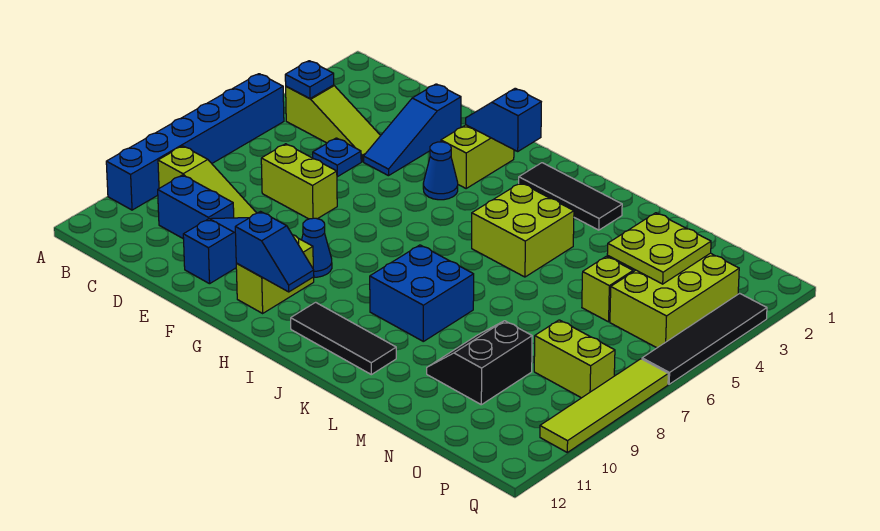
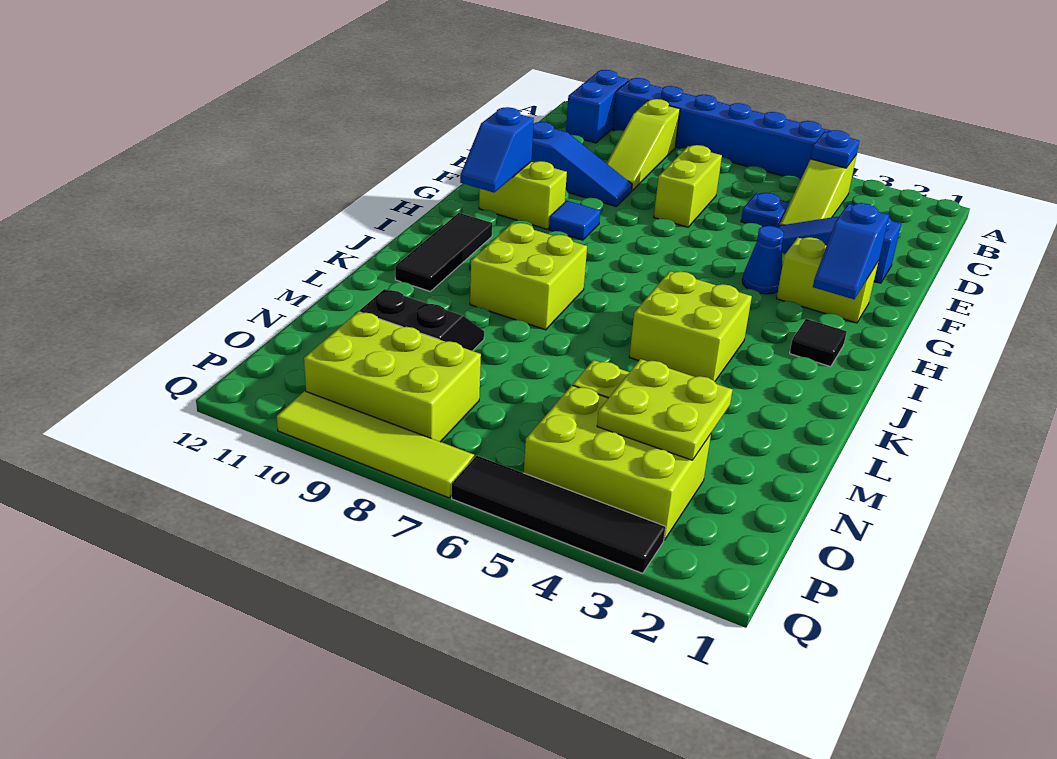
blue 1x2 brick [158,175,234,239] -> blue 1x2 brick moved to [566,70,628,143]
blue 1x2 slope [466,88,541,151] -> blue 1x2 slope turned to [813,203,889,299]
blue 1x1 cone [302,218,332,277] -> blue 1x1 tile [549,201,600,240]
black 1x3 tile [519,163,622,230] -> black 1x1 tile [790,319,847,367]
blue 2x2 brick [370,245,474,341] -> lime 2x2 brick [470,223,587,330]
lime 1x2 brick [534,320,615,398] -> lime 2x3 brick [304,312,481,442]

